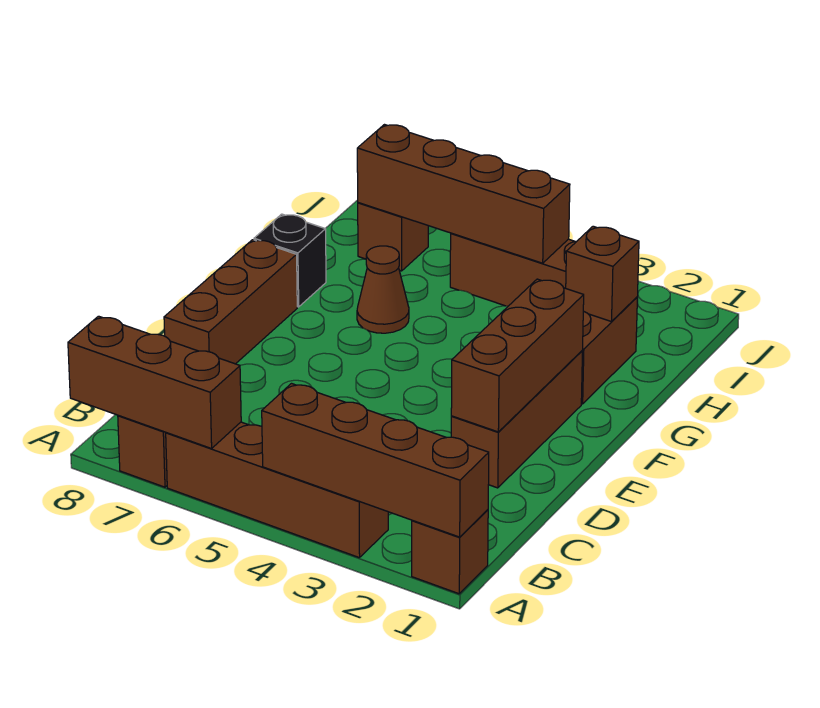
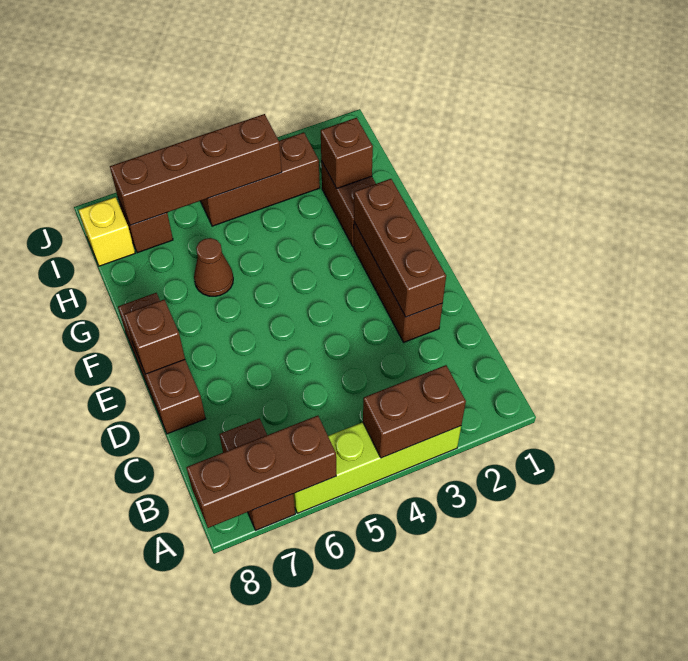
brown 1x1 brick [412,510,488,594] -> brown 1x1 brick moved to [124,300,185,374]
brown 1x4 brick [262,384,489,537] -> brown 1x2 brick [363,365,466,458]
brown 1x4 brick [166,422,388,558] -> lime 1x4 brick [294,422,461,513]
black 1x1 brick [254,214,326,307] -> none
none -> yellow 1x1 brick [79,197,135,266]

